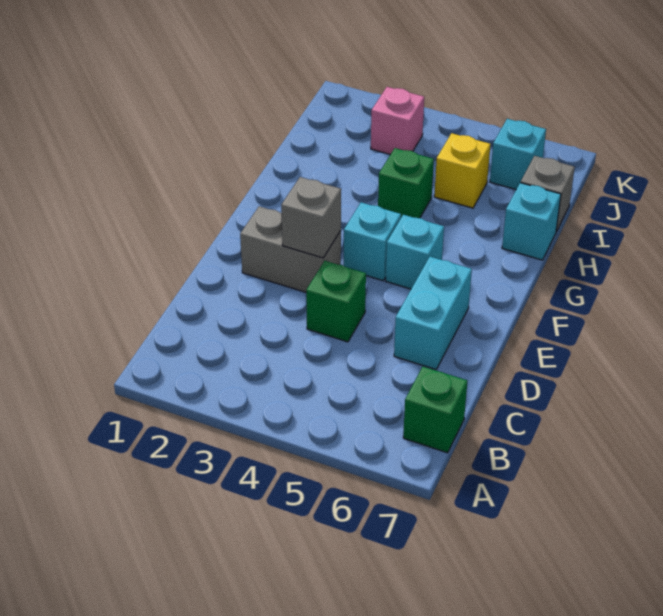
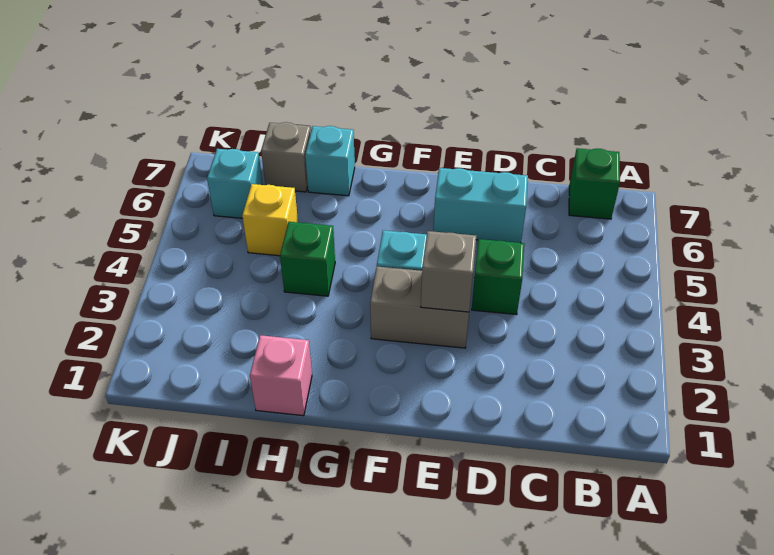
grey 1x2 brick [240,206,341,292] -> grey 1x2 brick turned to [370,266,469,348]
cyan 1x1 brick [386,215,444,289] -> none
pink 1x1 brick [371,87,424,155] -> pink 1x1 brick moved to [250,335,312,416]

